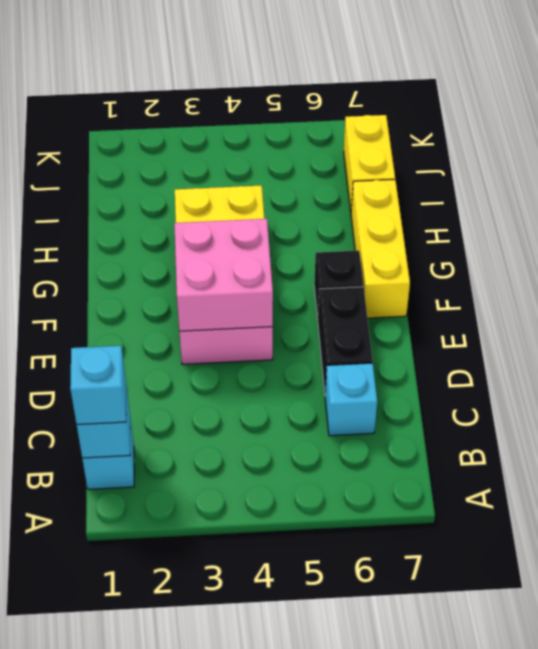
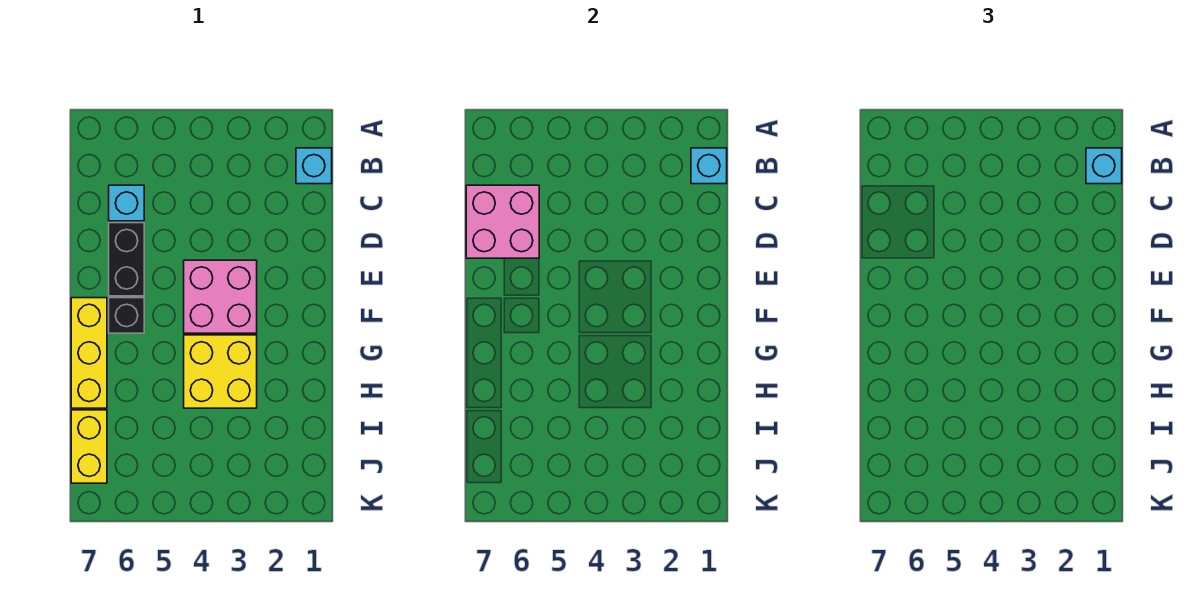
pink 2x2 brick [174,219,273,331] -> pink 2x2 brick moved to [466,185,539,258]

